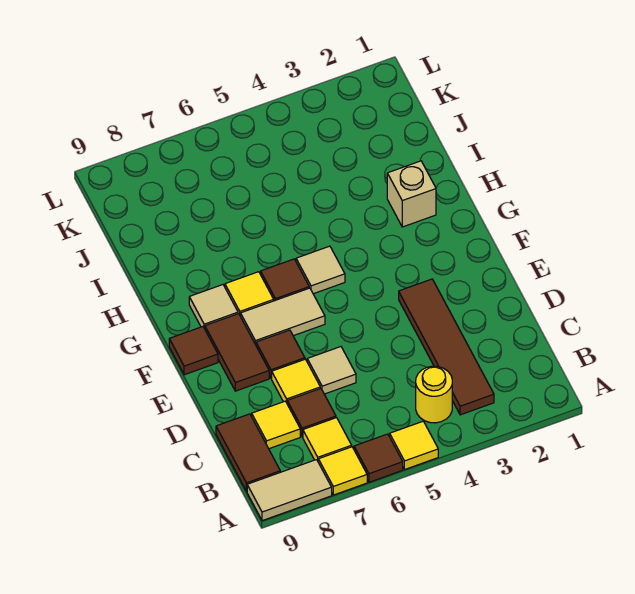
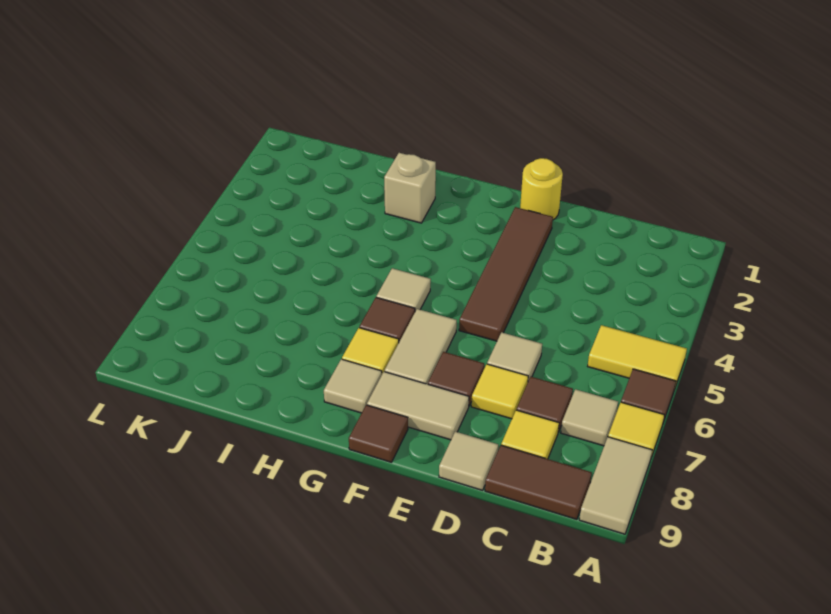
yellow 1x1 tile [390,421,438,469] -> yellow 1x2 tile [588,325,687,387]
brown 1x4 tile [399,279,494,415] -> brown 1x4 tile turned to [459,207,553,341]
yellow 1x1 round brick [416,366,452,423] -> yellow 1x1 round brick moved to [520,158,563,220]
yellow 1x1 tile [303,418,352,461] -> tan 1x1 tile [561,389,618,446]
none -> tan 1x1 tile [439,432,498,490]
brown 1x2 tile [205,314,269,391] -> tan 1x2 tile [367,372,469,440]

